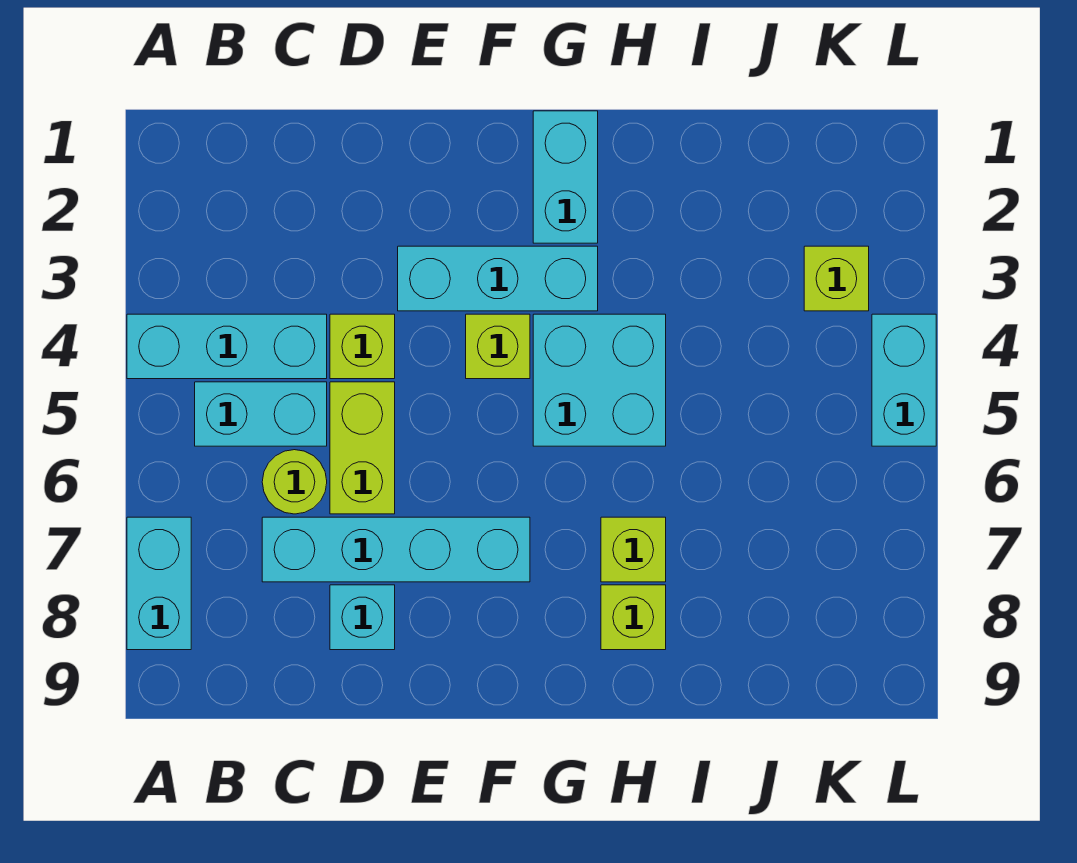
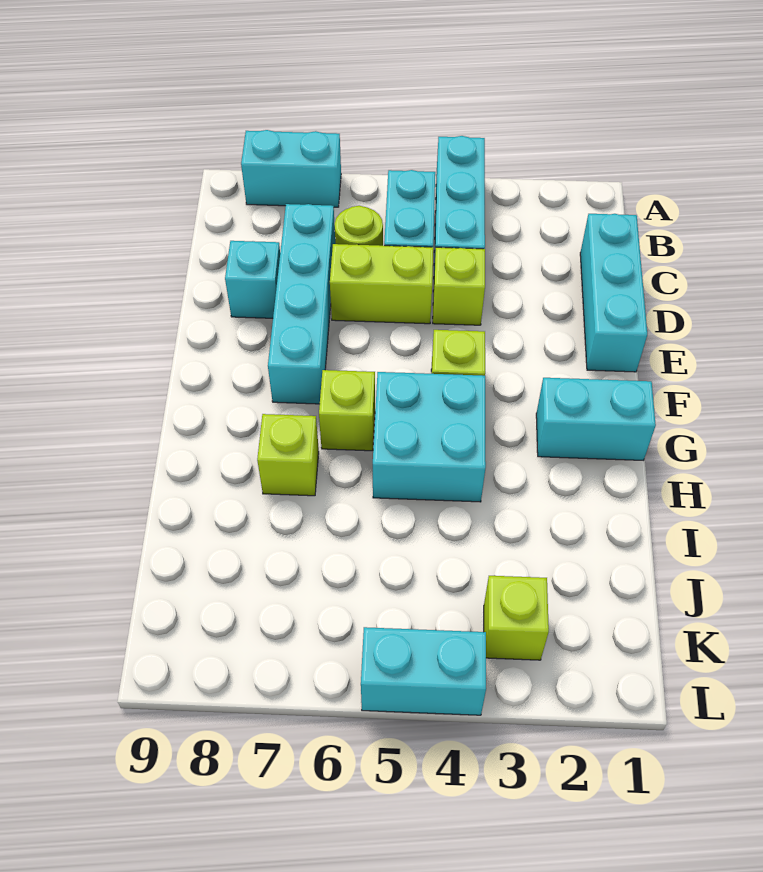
cyan 1x3 brick [398,246,598,311] -> cyan 1x3 brick moved to [580,214,647,372]
lime 1x1 brick [601,585,666,650] -> lime 1x1 brick moved to [319,370,375,451]

